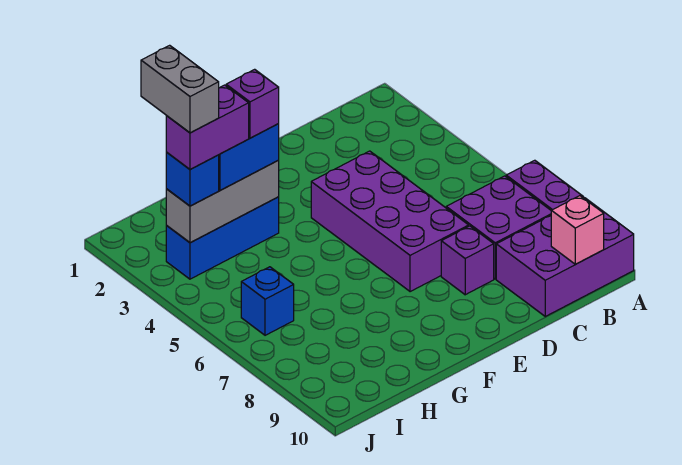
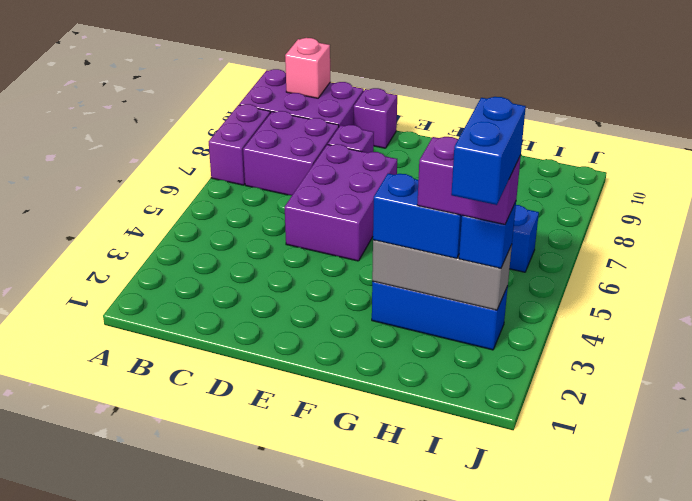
purple 2x4 brick [311,151,469,292] -> purple 2x3 brick [285,144,397,261]
purple 1x1 brick [226,69,279,138] -> purple 1x1 brick moved to [354,88,397,148]
grey 1x2 brick [141,45,219,133] -> blue 1x2 brick [451,97,526,205]

